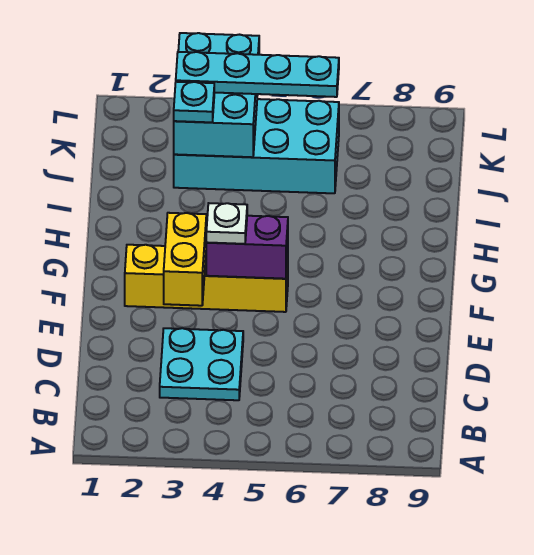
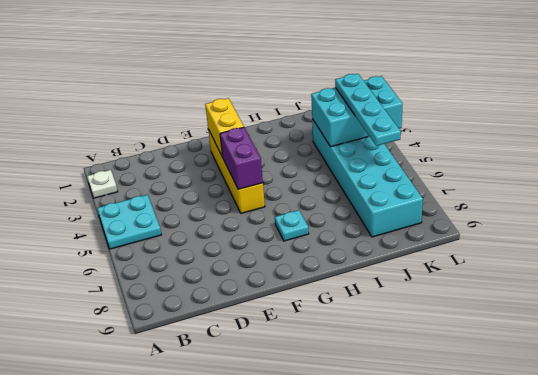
cyan 2x2 plate [160,328,243,400] -> cyan 2x2 plate moved to [97,195,161,249]
yellow 1x2 brick [164,213,207,306] -> yellow 1x2 brick turned to [205,98,244,157]
white 1x1 plate [206,203,247,244] -> white 1x1 plate moved to [87,170,118,198]
cyan 2x4 brick [174,99,339,193] -> cyan 2x6 brick [312,119,423,237]
cyan 1x1 plate [174,82,214,122] -> cyan 1x1 plate moved to [275,210,309,241]

